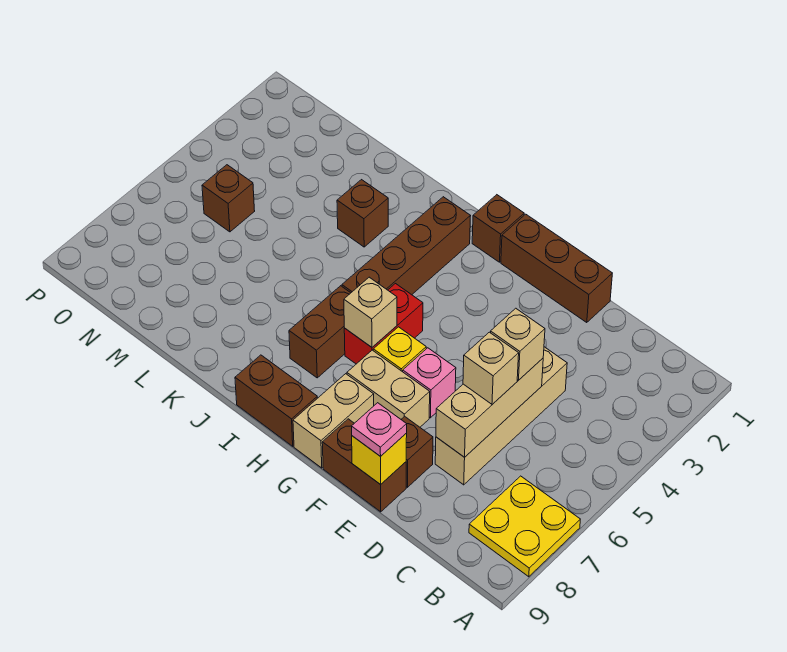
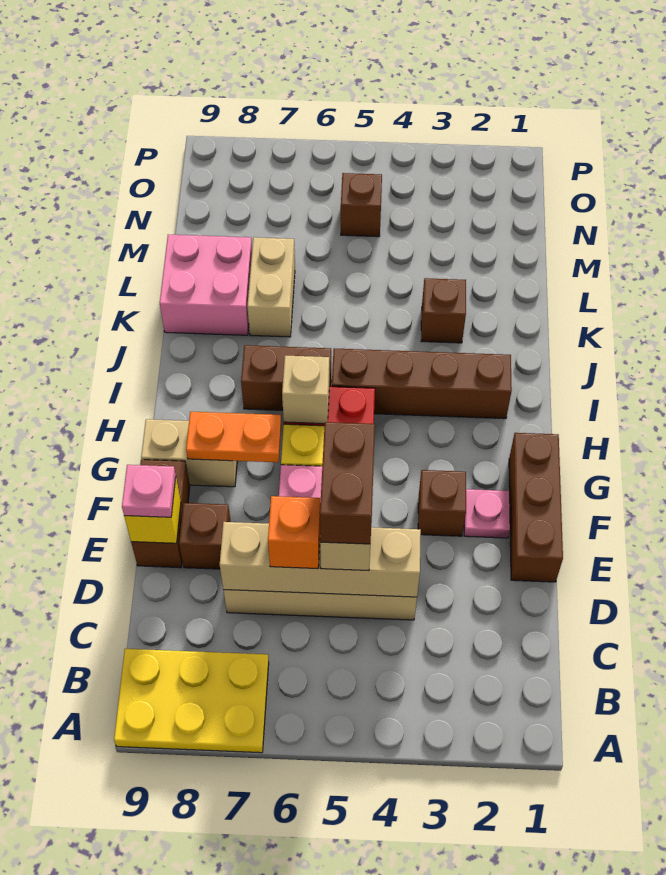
yellow 2x2 plate [469,476,580,577] -> yellow 2x3 plate [114,649,269,753]
tan 1x3 brick [436,358,543,457] -> tan 1x4 brick [220,522,421,597]
tan 1x1 brick [463,332,519,404] -> orange 1x1 brick [268,496,320,569]
none -> pink 1x1 plate [464,489,510,538]
tan 1x2 brick [347,350,430,427] -> tan 1x2 brick moved to [247,237,295,337]
none -> orange 1x2 plate [186,412,281,462]
brown 1x1 brick [472,195,524,262] -> brown 1x1 brick moved to [418,470,466,536]
brown 1x2 brick [235,355,317,446] -> brown 1x2 brick moved to [320,422,375,544]
none -> pink 2x2 brick [160,234,252,335]

